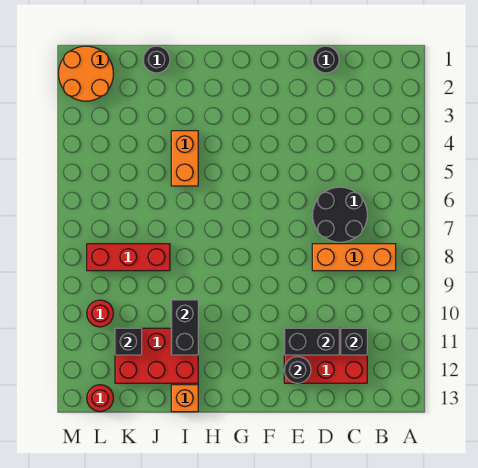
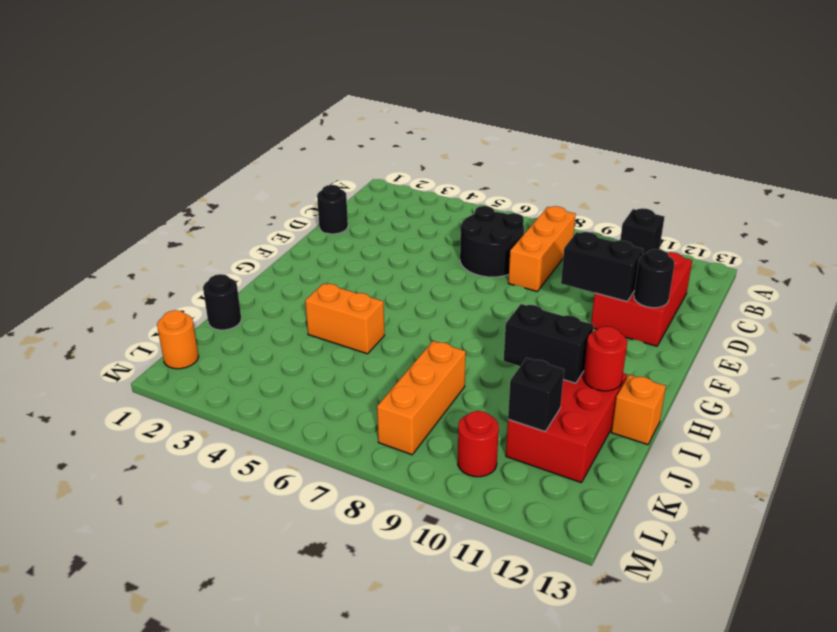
black 1x2 brick [284,328,339,355] -> black 1x2 brick turned to [561,232,643,302]
red 1x3 brick [87,244,170,271] -> orange 1x3 brick [377,341,466,455]
orange 2x2 round brick [58,46,114,101] -> orange 1x1 round brick [157,310,199,369]
red 1x1 round brick [87,385,113,412] -> red 1x1 round brick moved to [583,326,627,391]

